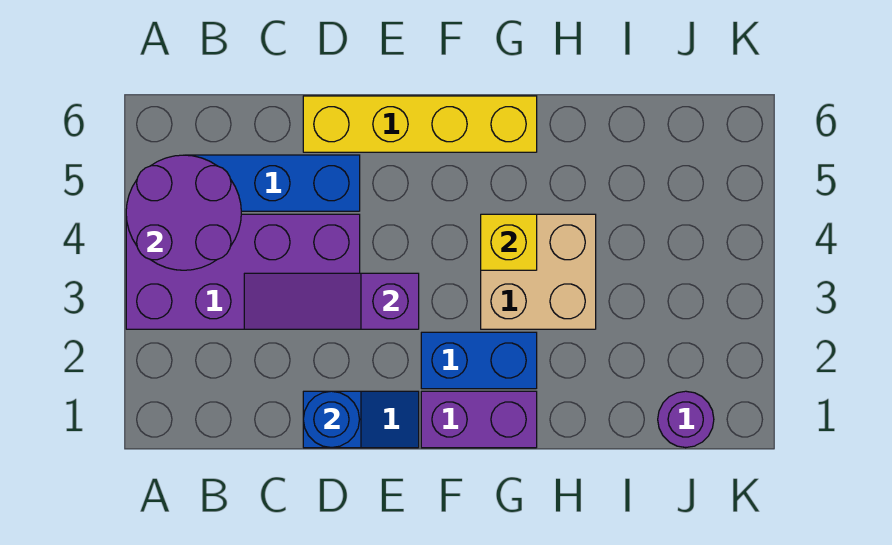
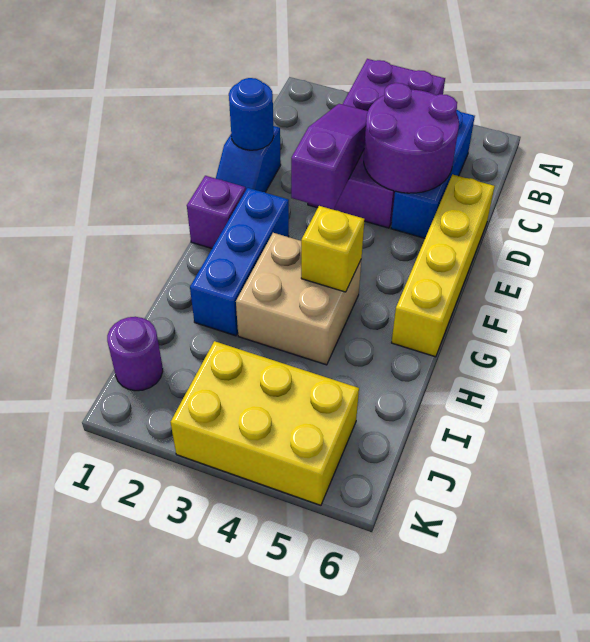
purple 2x2 round brick [126,155,241,270] -> purple 2x2 round brick moved to [364,83,459,193]
purple 1x2 brick [421,391,537,448] -> purple 1x1 brick [187,176,246,248]
blue 1x2 brick [421,332,537,389] -> blue 1x3 brick [190,188,289,336]
none -> yellow 2x3 brick [171,341,359,505]

